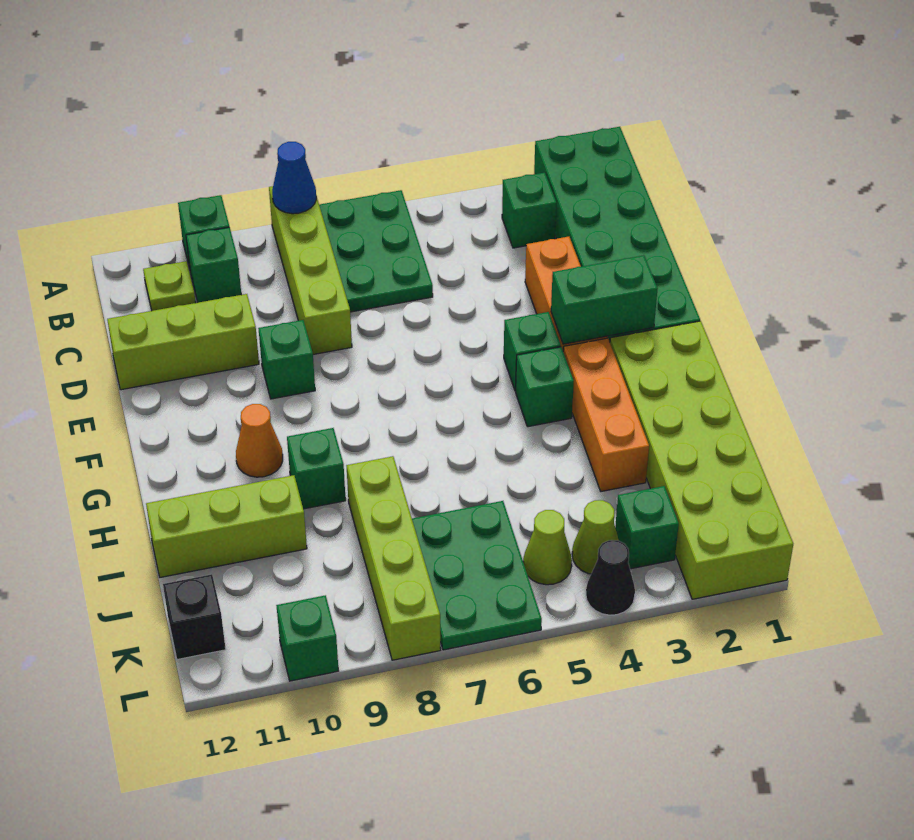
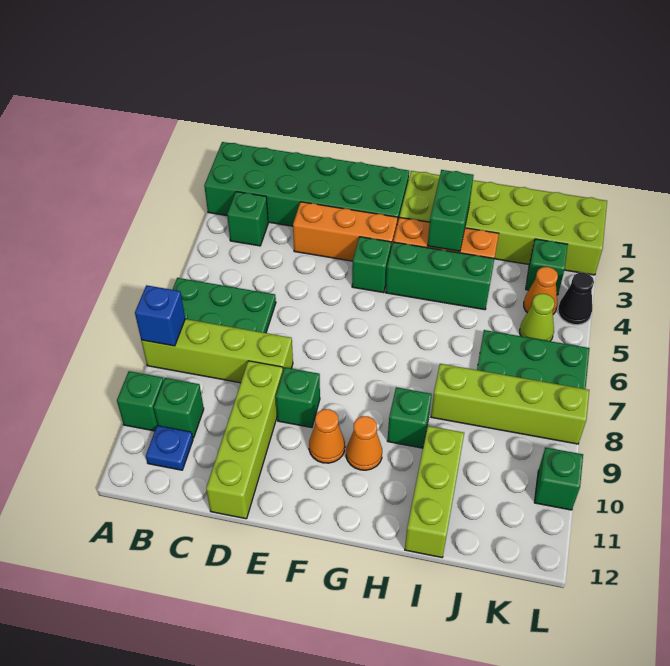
blue 1x1 cone [272,142,316,214] -> blue 1x1 brick [135,285,185,346]
lime 1x1 plate [143,261,196,311] -> blue 1x1 plate [146,426,193,470]
lime 1x3 brick [107,294,259,390] -> lime 1x4 brick [206,361,283,519]
green 1x2 brick [551,255,658,344] -> green 1x2 brick moved to [428,170,474,251]
none -> orange 1x1 cone [309,409,345,463]
green 1x1 brick [516,347,574,427] -> green 1x3 brick [385,242,494,310]
lime 1x1 cone [572,500,619,574] -> orange 1x1 cone [524,267,558,314]
black 1x1 brick [163,574,226,660] -> none

